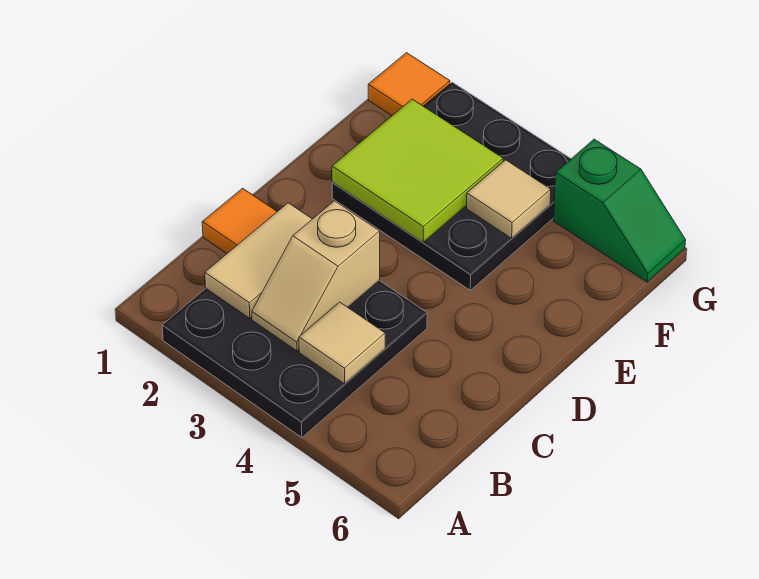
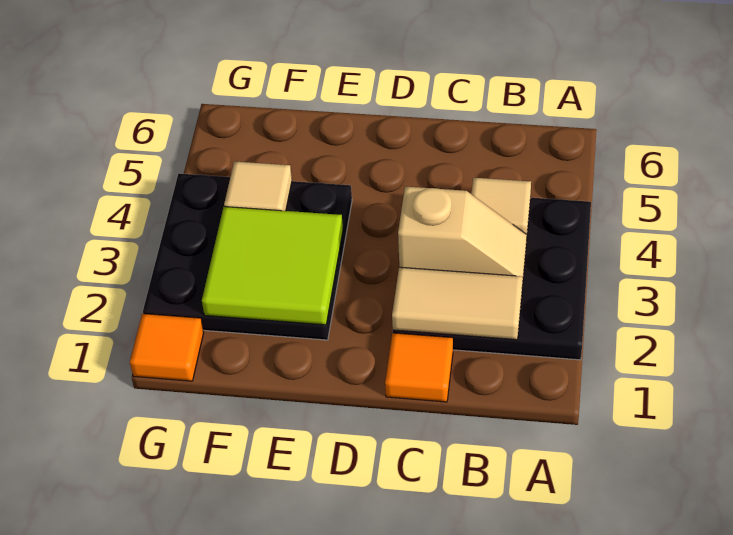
green 1x2 slope [554,139,686,282] -> none

